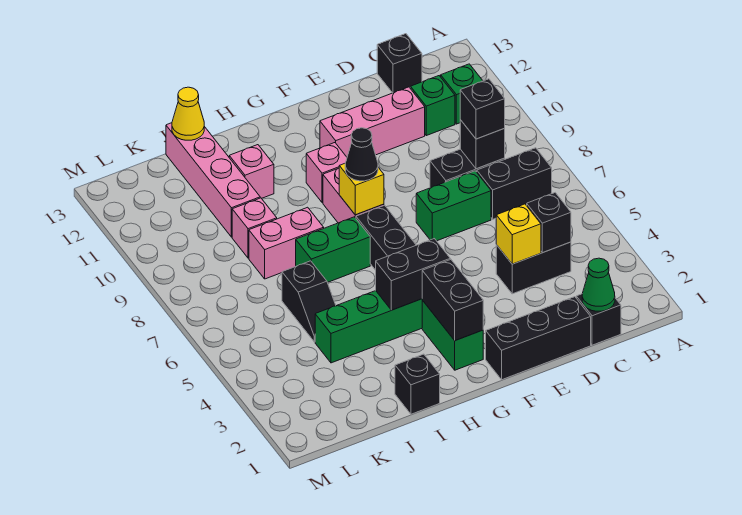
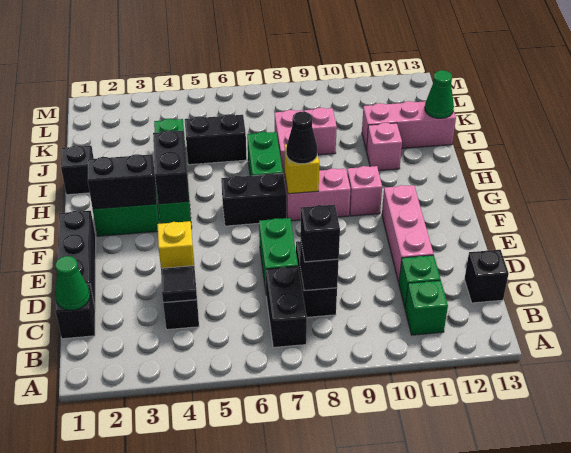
black 1x1 brick [527,193,571,253] -> black 1x1 tile [161,266,197,303]
black 1x2 slope [282,261,336,342] -> black 1x2 brick [185,114,247,165]
pink 1x4 brick [166,123,260,237] -> pink 1x3 brick [362,101,456,151]
yellow 1x1 cone [172,87,204,140] -> green 1x1 cone [425,70,454,118]

